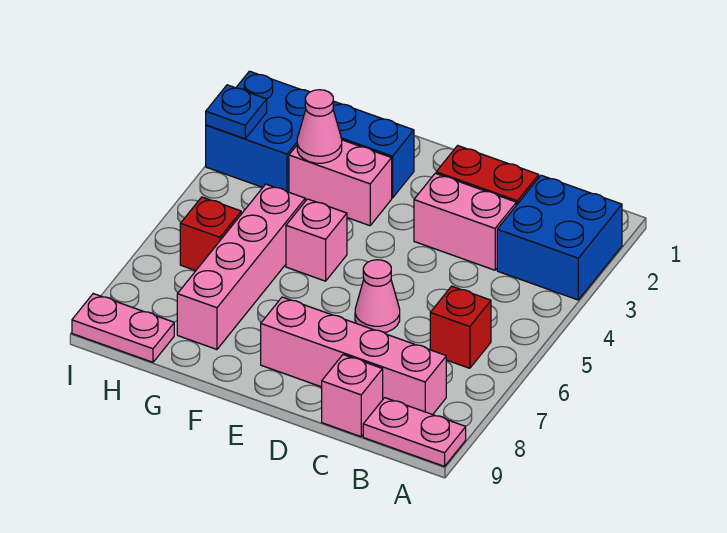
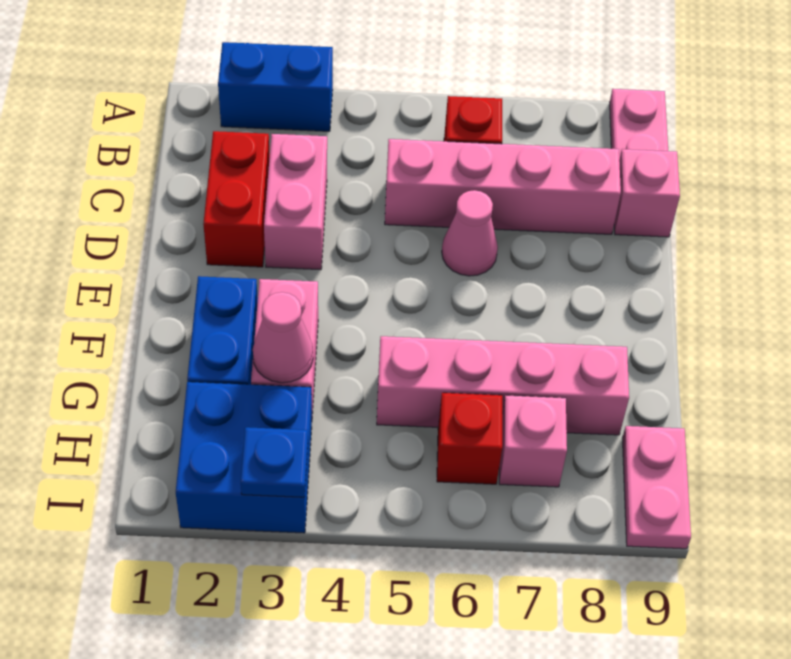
blue 2x2 brick [497,175,622,300] -> blue 1x2 brick [218,42,333,131]
pink 1x4 brick [261,297,446,415] -> pink 1x4 brick turned to [385,139,621,234]
pink 1x1 brick [286,199,347,281] -> pink 1x1 brick moved to [499,395,567,487]

